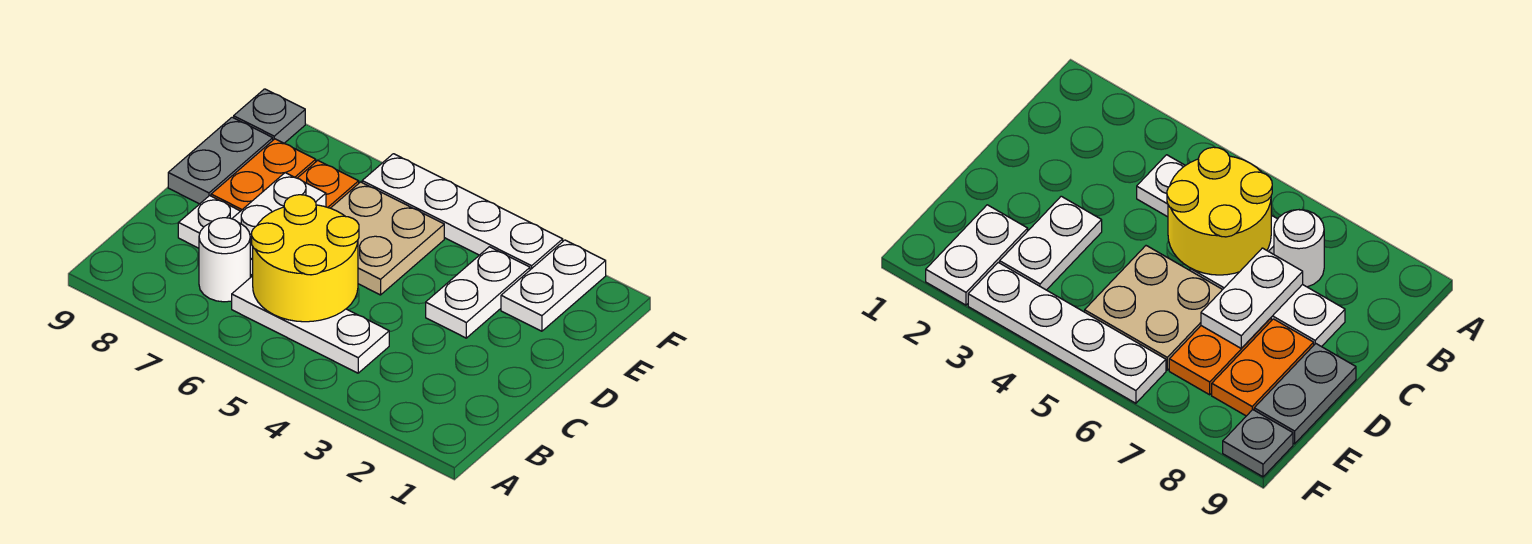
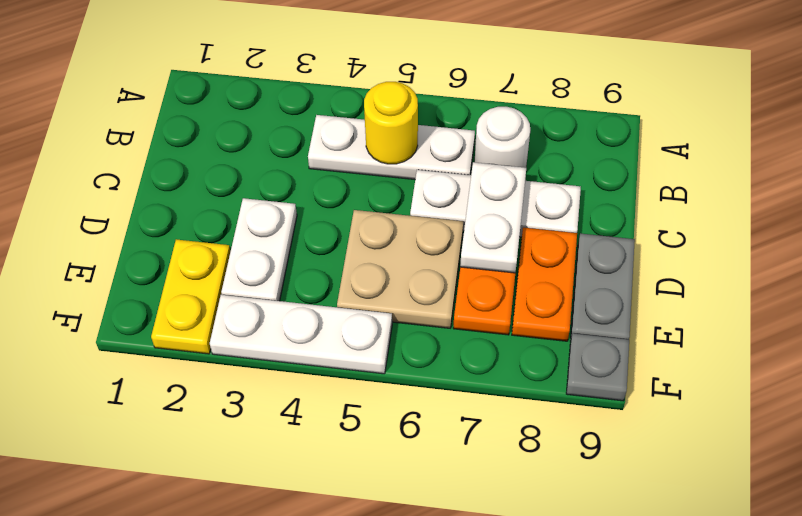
yellow 2x2 round brick [252,195,359,322] -> yellow 1x1 round brick [364,82,418,164]
white 1x2 plate [501,240,606,331] -> yellow 1x2 plate [151,239,231,354]
white 1x4 plate [362,154,563,270] -> white 1x3 plate [210,295,392,374]

